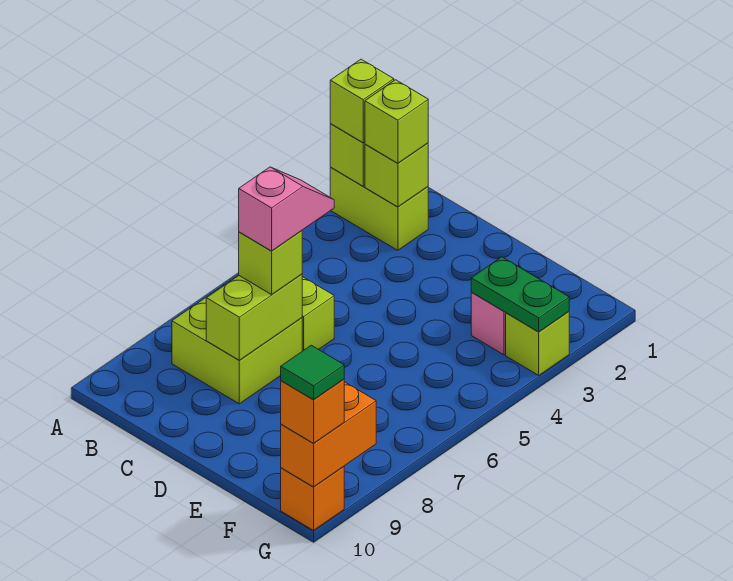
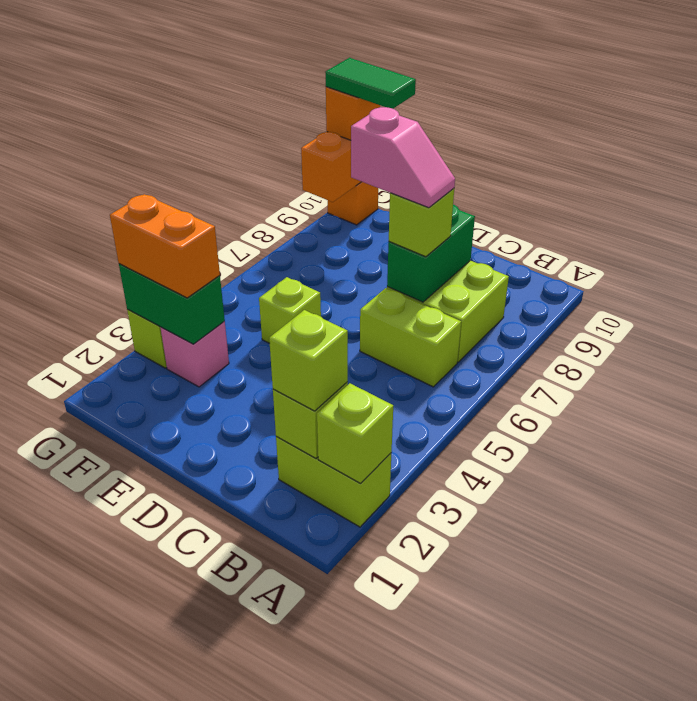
lime 1x1 brick [330,59,394,143] -> lime 1x1 brick moved to [259,277,321,343]
pink 1x2 slope [239,167,334,251] -> pink 1x2 slope turned to [351,107,455,208]
lime 1x2 brick [206,274,302,360] -> green 1x2 brick [387,205,475,302]
green 1x2 plate [471,257,569,332] -> green 1x2 brick [119,264,225,344]
none -> orange 1x2 brick [110,194,220,298]
green 1x1 tile [281,345,344,400] -> green 1x2 tile [325,58,416,109]

